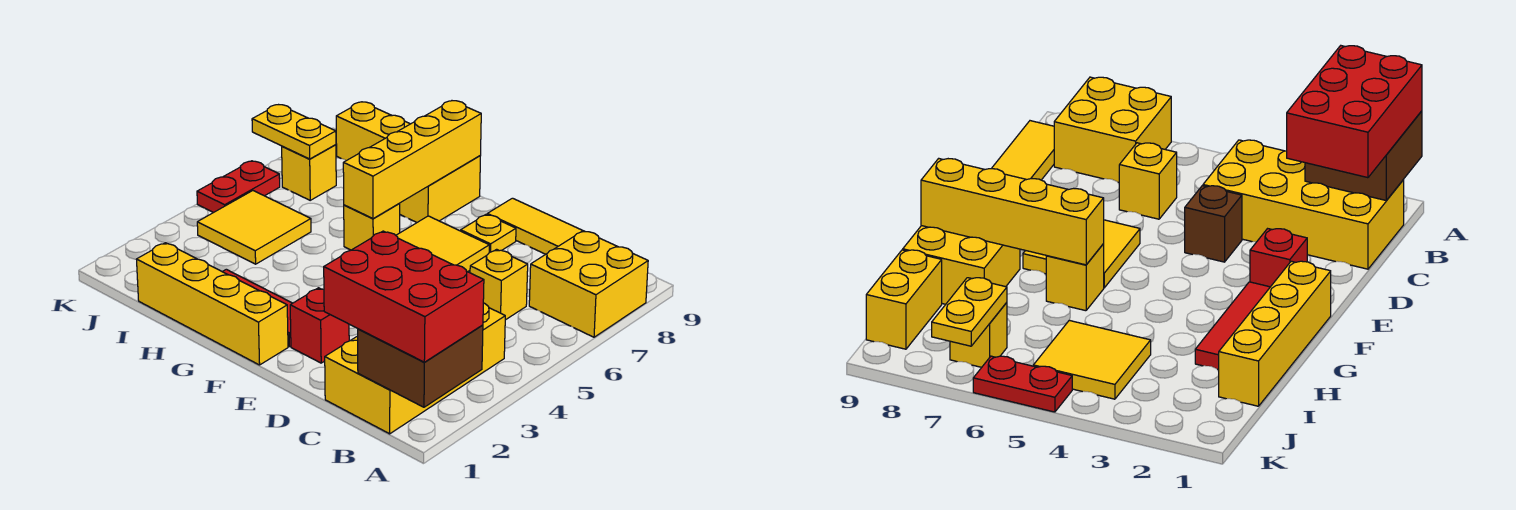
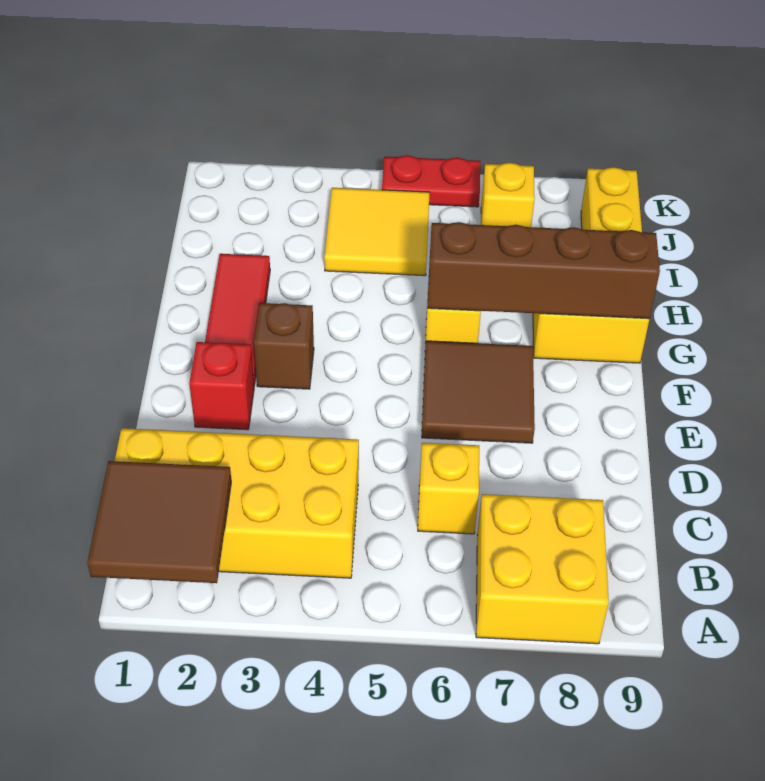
brown 2x2 brick [358,325,483,407] -> brown 2x2 tile [87,461,231,583]
red 2x3 brick [324,231,484,362] -> none
yellow 1x4 tile [487,198,583,254] -> none
brown 1x1 brick [1185,186,1242,262] -> brown 1x1 brick moved to [254,303,314,389]
yellow 2x2 tile [396,216,489,272] -> brown 2x2 tile [422,341,535,443]
yellow 1x1 plate [461,214,516,252] -> none
yellow 1x4 brick [136,243,288,365] -> none
yellow 1x4 brick [343,101,481,219] -> brown 1x4 brick [428,222,660,319]
yellow 1x2 plate [252,105,336,159] -> none

